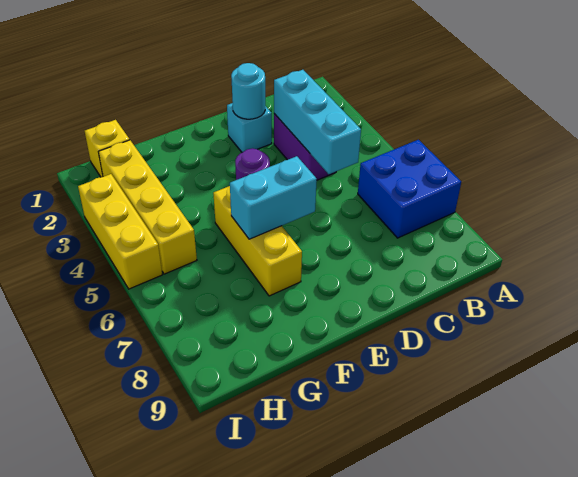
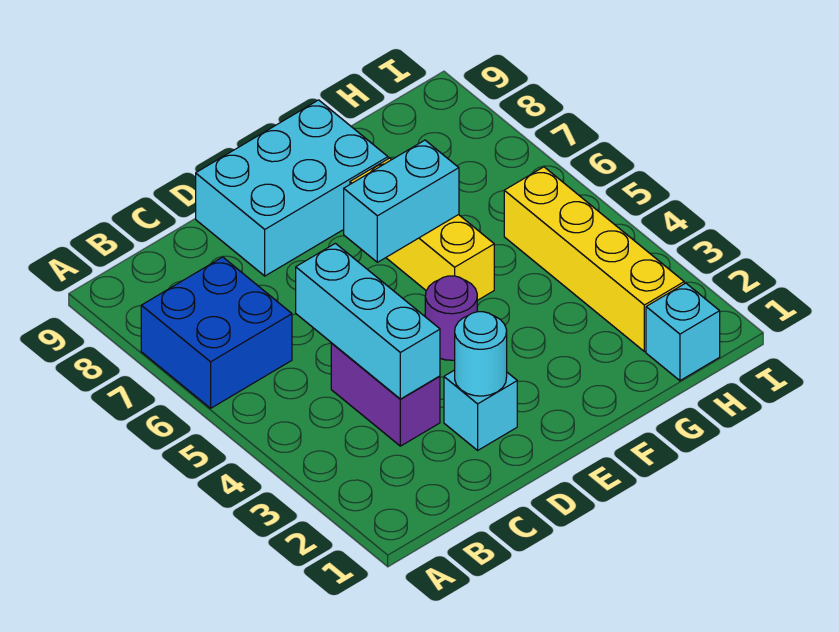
none -> cyan 2x3 brick [196,100,388,276]
yellow 1x1 brick [85,120,130,177] -> cyan 1x1 brick [646,283,720,381]
yellow 1x3 brick [78,174,162,289] -> none

